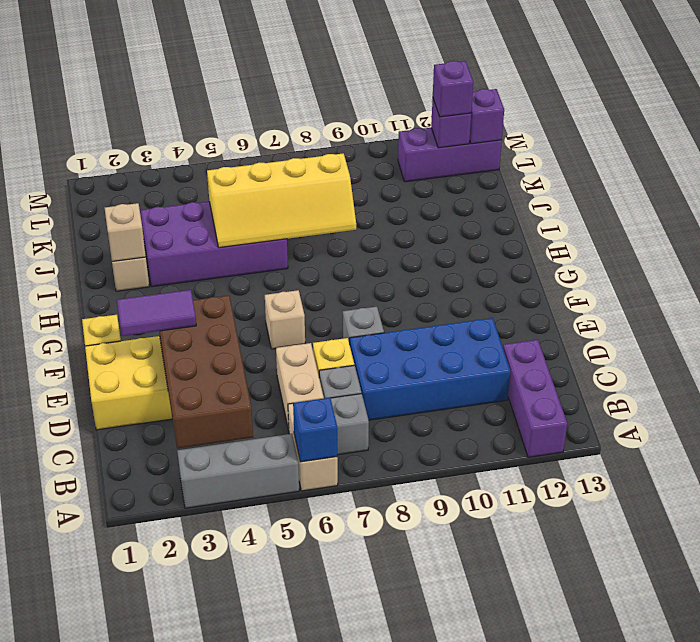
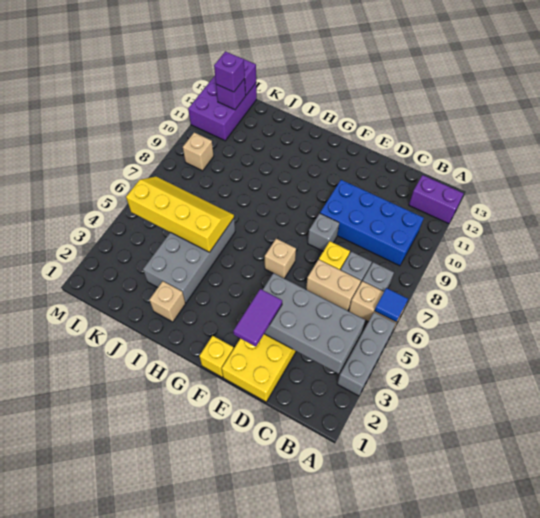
blue 1x1 brick [293,398,337,462] -> blue 1x1 tile [375,288,408,322]
purple 1x3 brick [503,340,567,457] -> purple 1x2 brick [409,175,464,224]
brown 2x4 brick [159,295,253,448] -> grey 2x4 brick [263,273,365,374]
blue 2x4 brick [350,318,510,420] -> blue 2x4 brick turned to [320,180,423,266]
tan 1x1 brick [105,203,146,261] -> tan 1x1 brick moved to [183,133,214,171]
purple 2x4 brick [140,201,288,287] -> grey 2x4 brick [143,218,235,303]
yellow 2x4 slope [207,153,356,248] -> yellow 2x4 slope turned to [126,177,234,252]
purple 1x3 brick [398,128,502,182] -> purple 2x3 brick [188,76,257,141]

